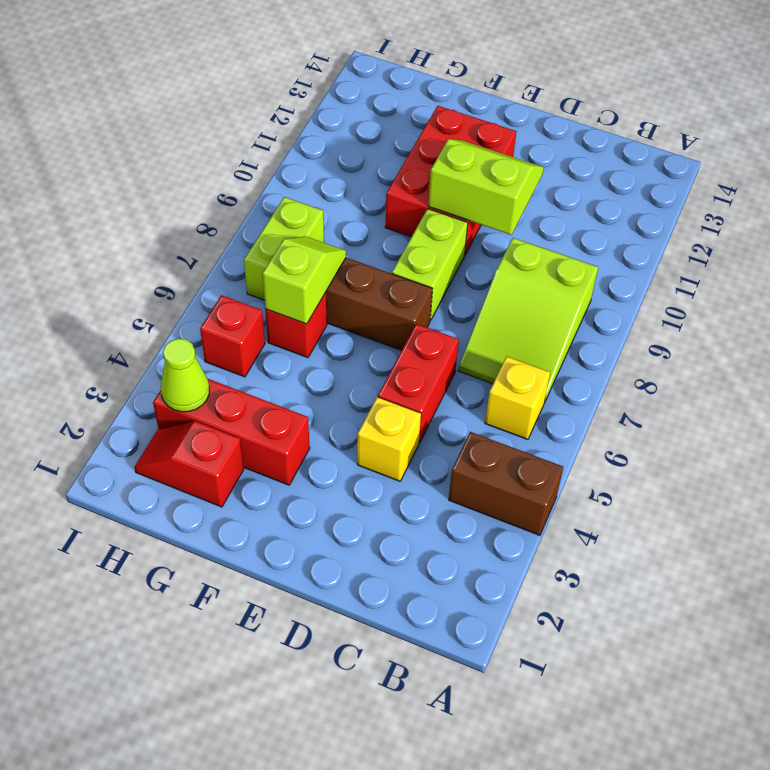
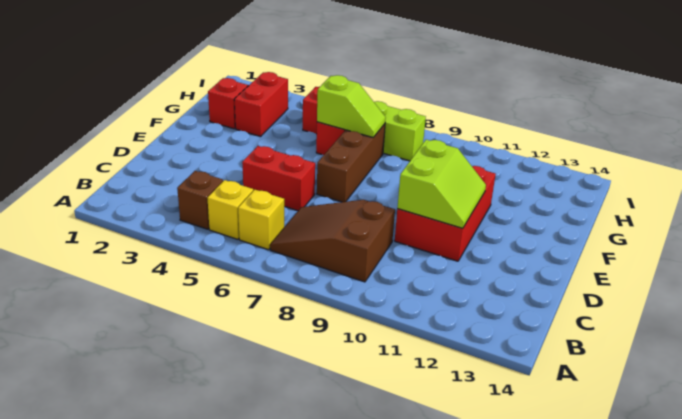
brown 1x2 brick [449,432,563,535] -> brown 1x1 brick [177,171,223,229]
lime 2x3 slope [458,238,598,403] -> brown 2x3 slope [270,200,395,282]
yellow 1x1 brick [357,397,421,481] -> yellow 1x1 brick moved to [208,180,253,239]
lime 1x2 brick [392,209,468,320] -> none
red 2x3 brick [385,106,516,255] -> red 2x3 brick turned to [395,166,496,261]
red 1x3 brick [153,379,310,485] -> red 1x2 brick [234,72,288,137]
lime 1x1 cone [161,338,209,412] -> none

